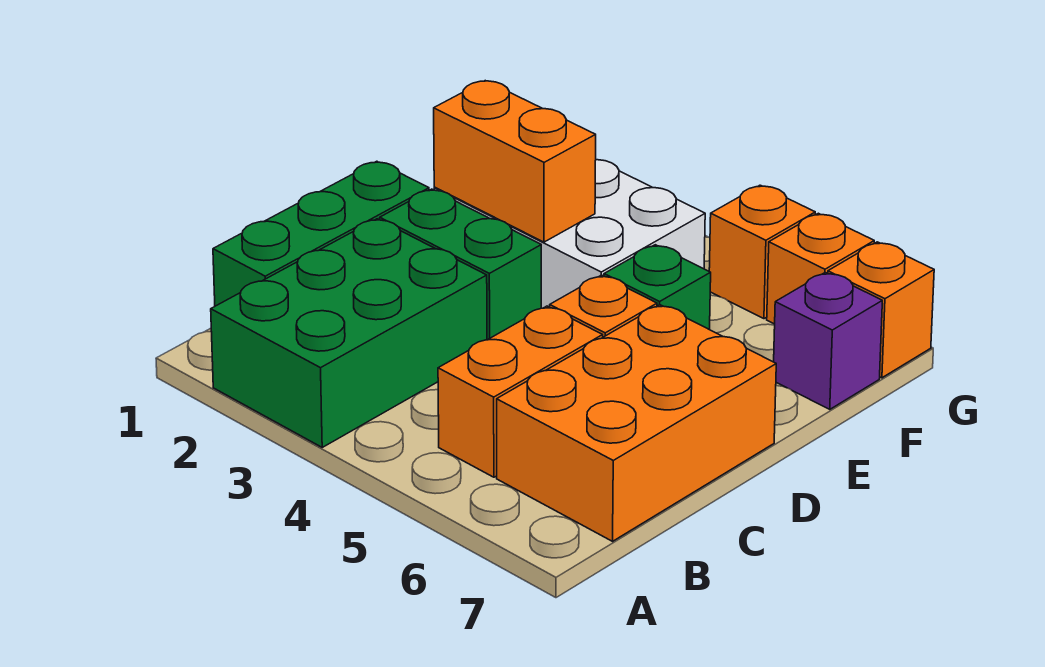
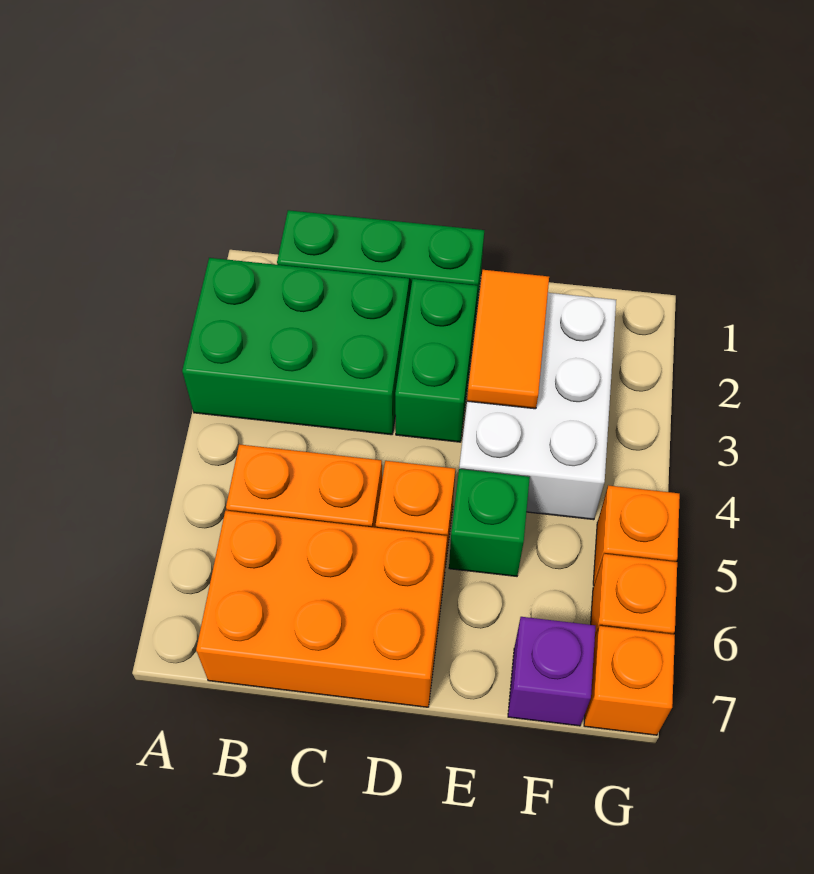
orange 1x2 brick [434,81,596,242] -> orange 1x2 tile [467,270,549,409]

